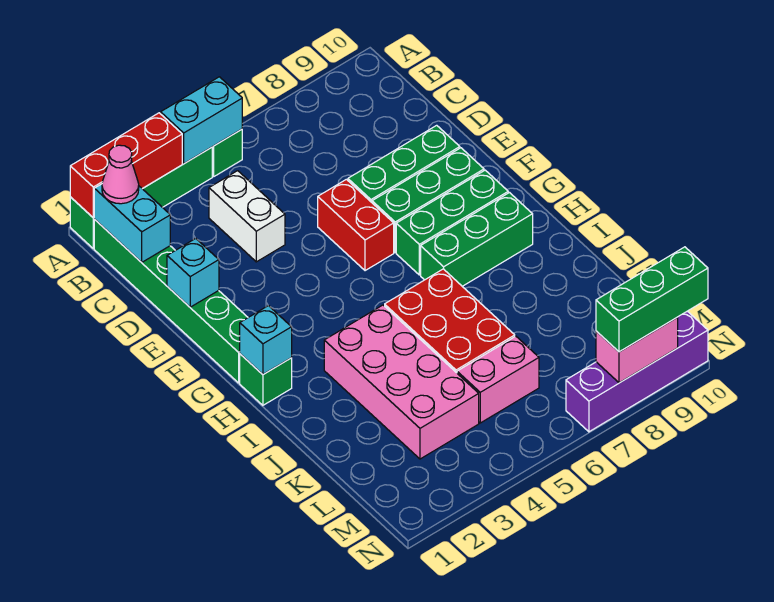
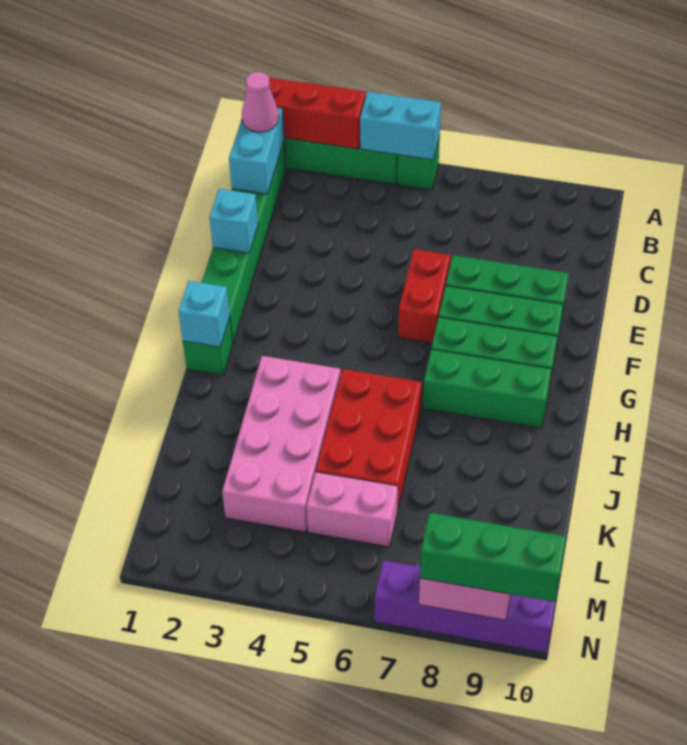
white 1x2 brick [209,171,285,262] -> none

